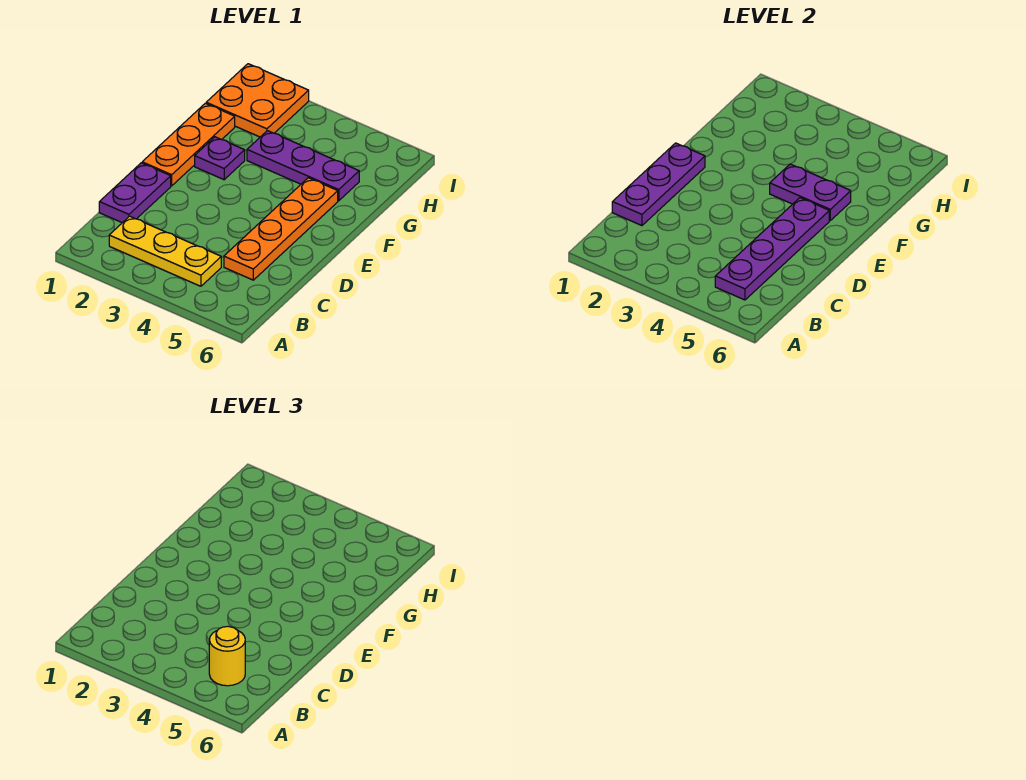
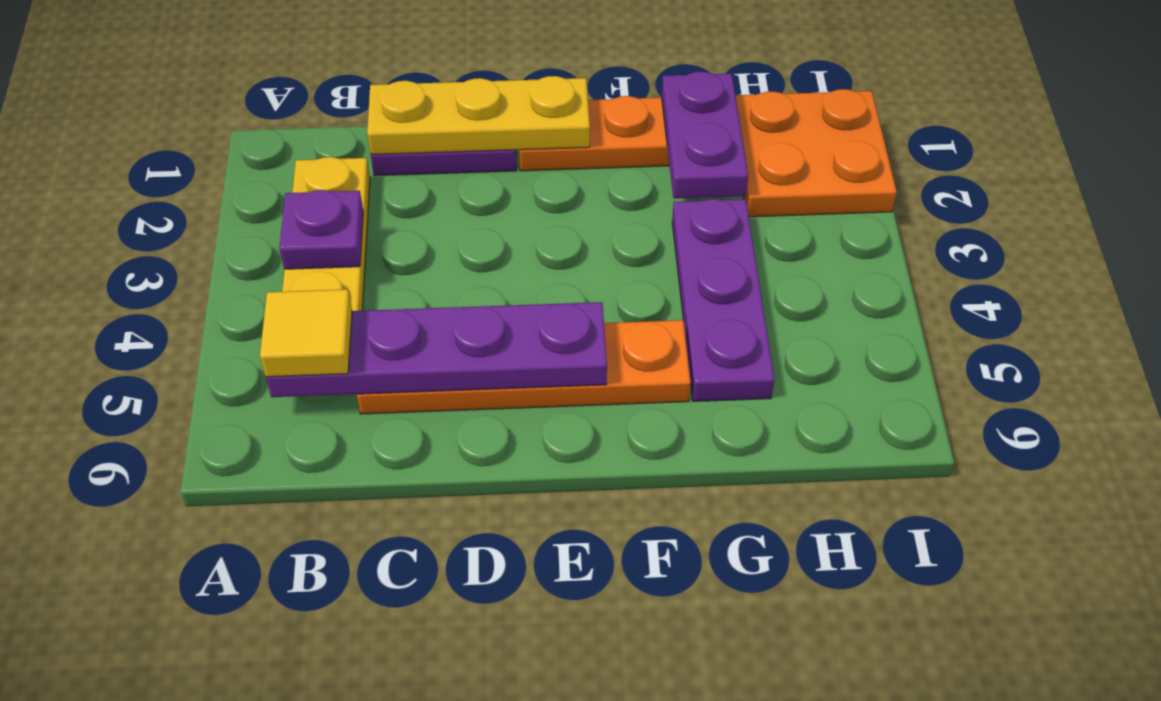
yellow 1x1 round brick [209,626,245,686] -> yellow 1x1 tile [260,289,352,377]
purple 1x3 plate [612,143,705,226] -> yellow 1x3 plate [367,76,590,155]
purple 1x1 plate [195,137,245,180] -> purple 1x1 plate moved to [279,190,363,269]
purple 1x2 plate [770,164,851,220] -> purple 1x2 plate moved to [662,72,748,198]

